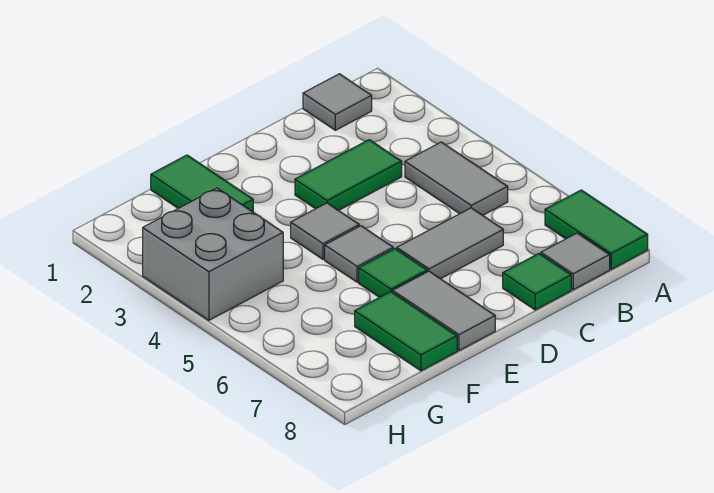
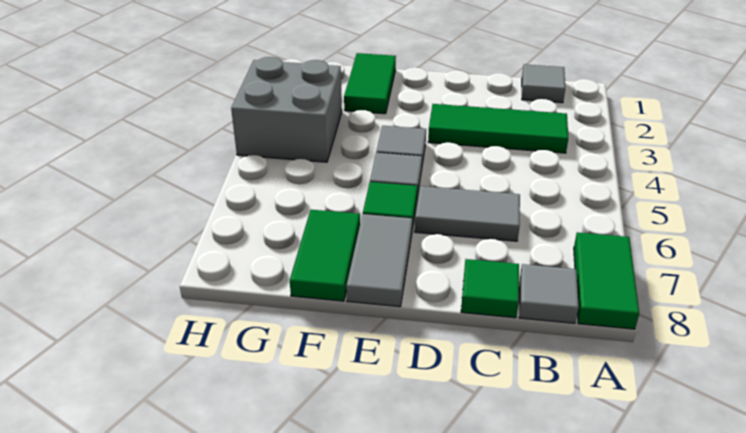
grey 1x2 tile [405,142,508,215] -> none
green 1x2 tile [295,140,402,211] -> green 1x3 tile [428,104,568,153]

